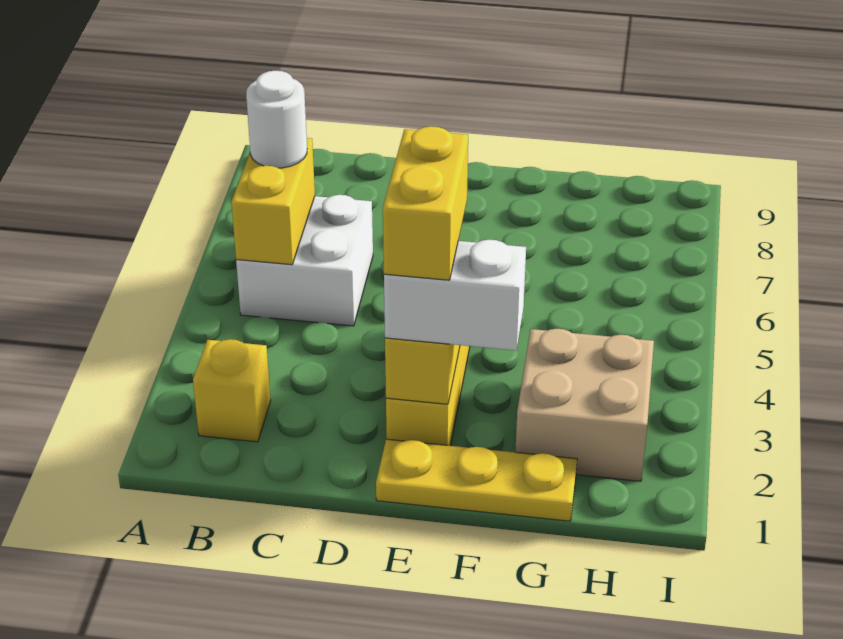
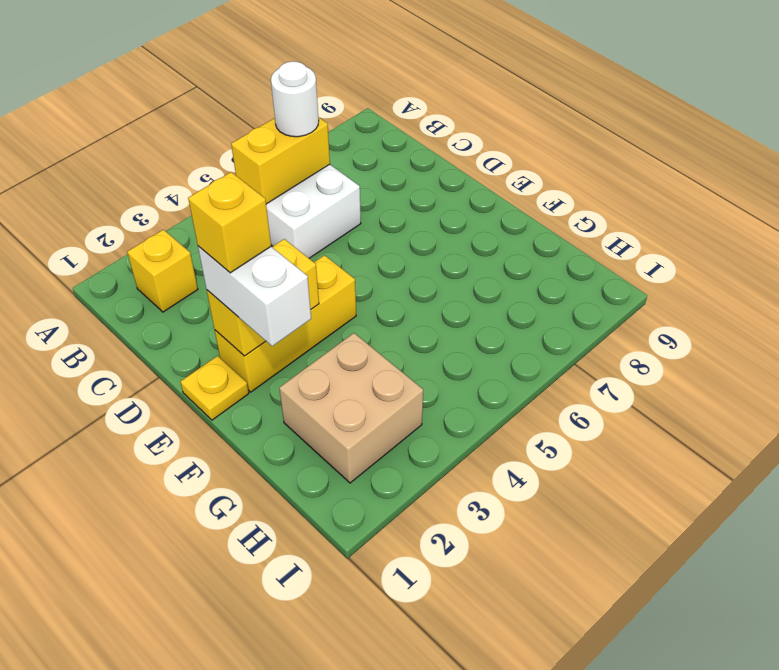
yellow 1x3 plate [376,439,577,521] -> yellow 1x1 plate [180,356,249,420]
yellow 1x2 brick [383,126,468,280] -> yellow 1x1 brick [188,172,271,273]

